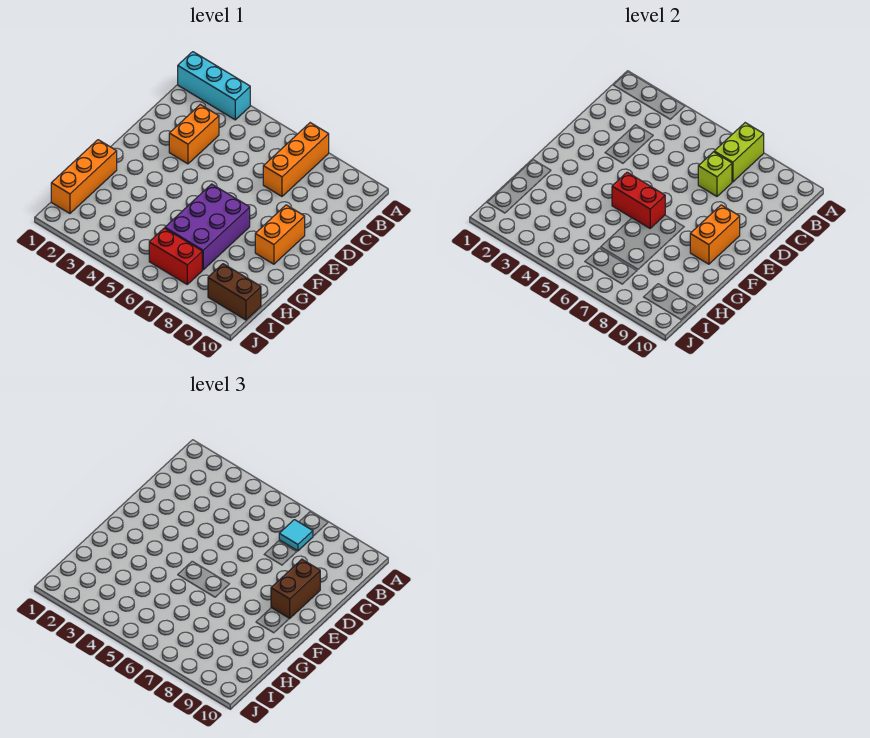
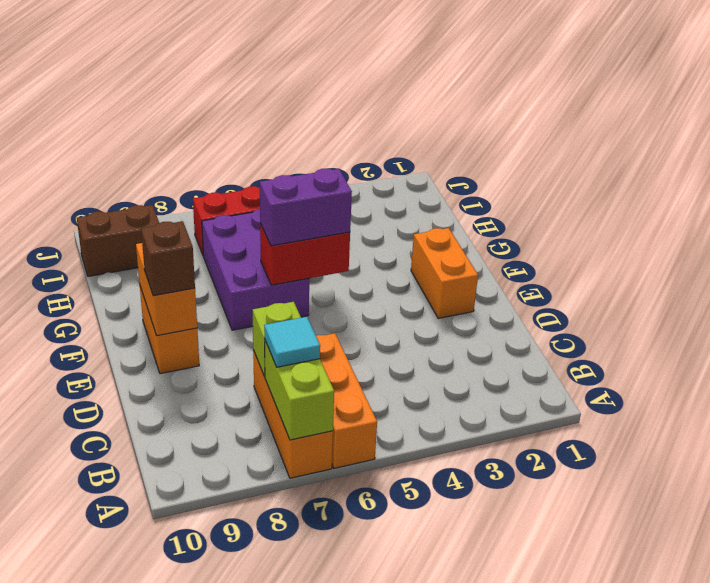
cyan 1x3 brick [178,52,250,120] -> none
orange 1x2 brick [169,105,219,164] -> orange 1x2 brick moved to [411,228,478,318]
brown 1x2 brick [271,559,320,619] -> brown 1x1 brick [141,221,195,296]
none -> purple 1x2 brick [259,169,352,246]
orange 1x3 brick [51,140,117,213] -> orange 1x3 brick moved to [316,333,377,468]

